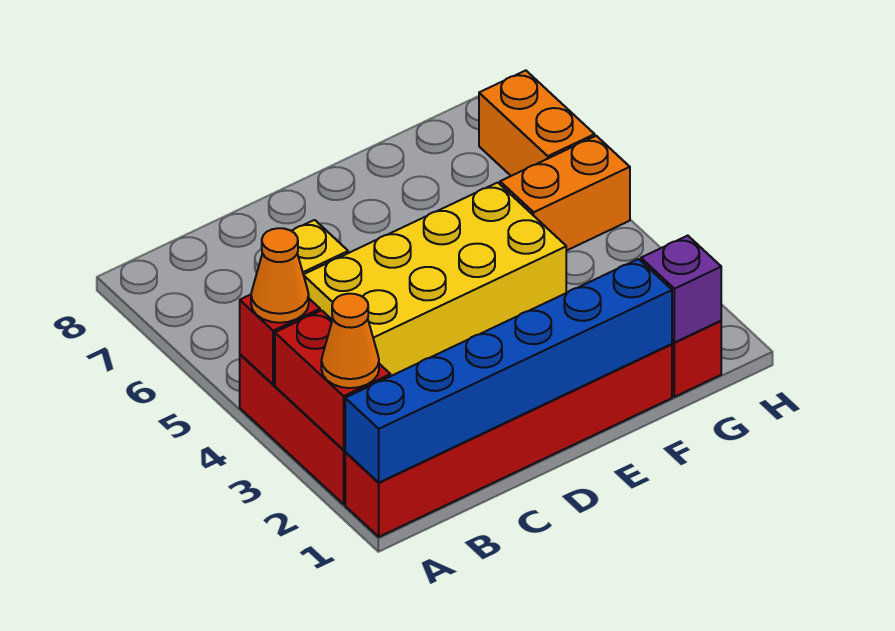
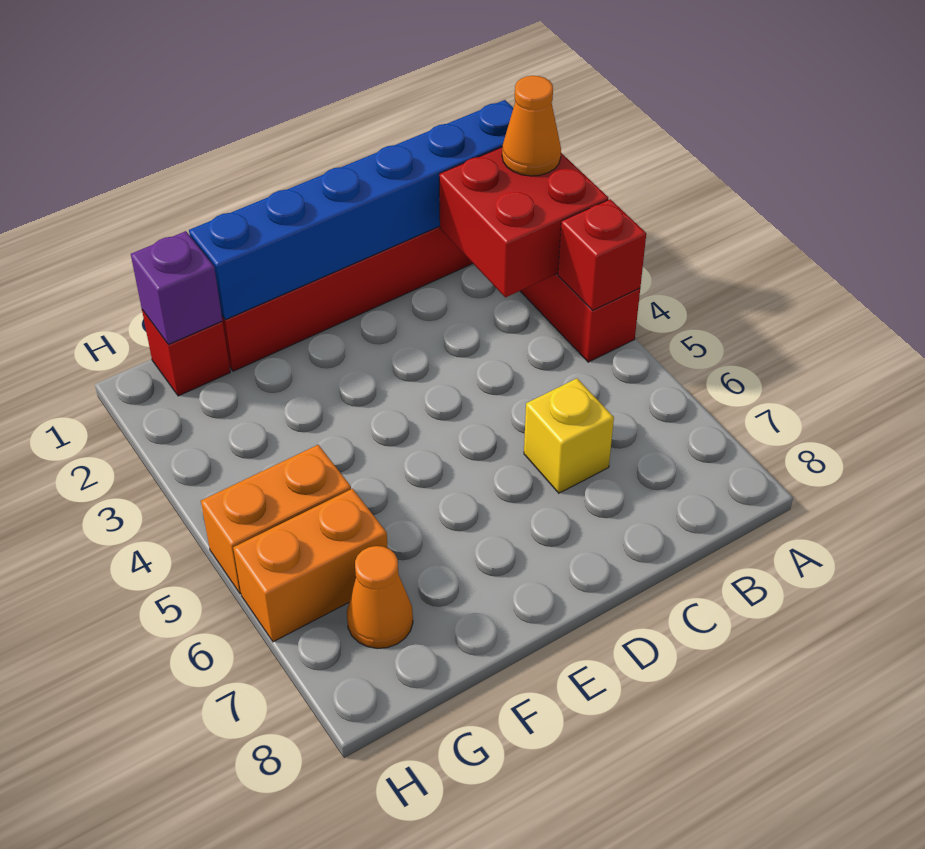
red 1x2 brick [275,310,390,450] -> red 2x2 brick [439,147,608,297]
orange 1x1 cone [251,228,309,323] -> orange 1x1 cone moved to [347,546,413,649]
yellow 2x4 brick [303,183,566,376] -> none
orange 1x2 brick [479,71,595,176] -> orange 1x2 brick turned to [233,489,388,642]

